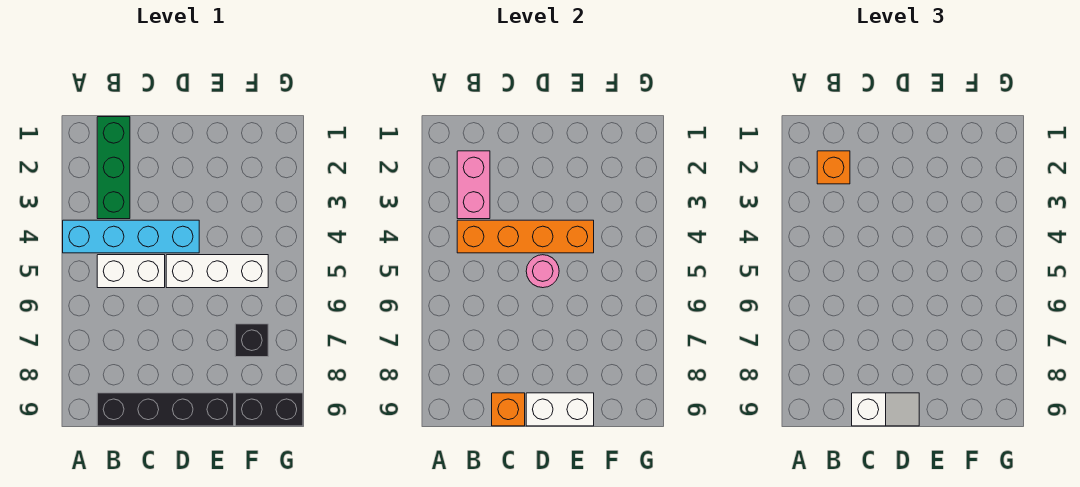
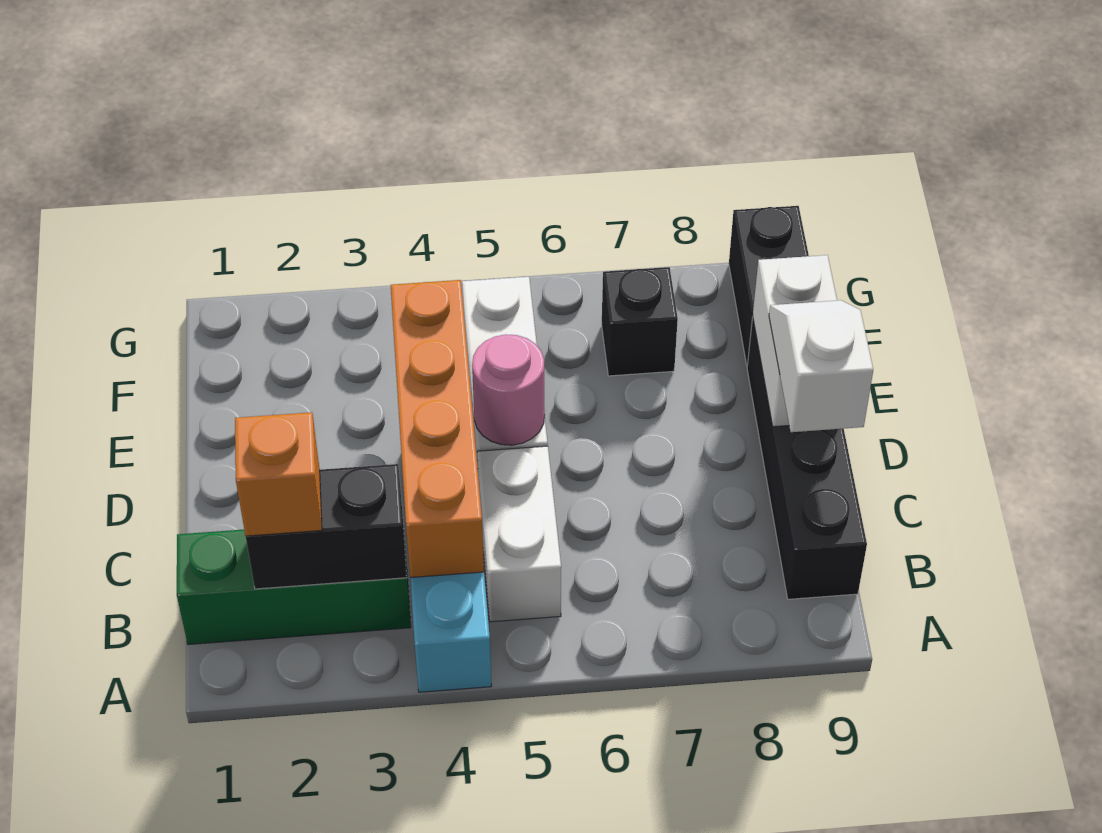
pink 1x2 brick [457,151,490,219] -> black 1x2 brick [246,464,407,589]
orange 1x1 brick [492,393,525,426] -> none

